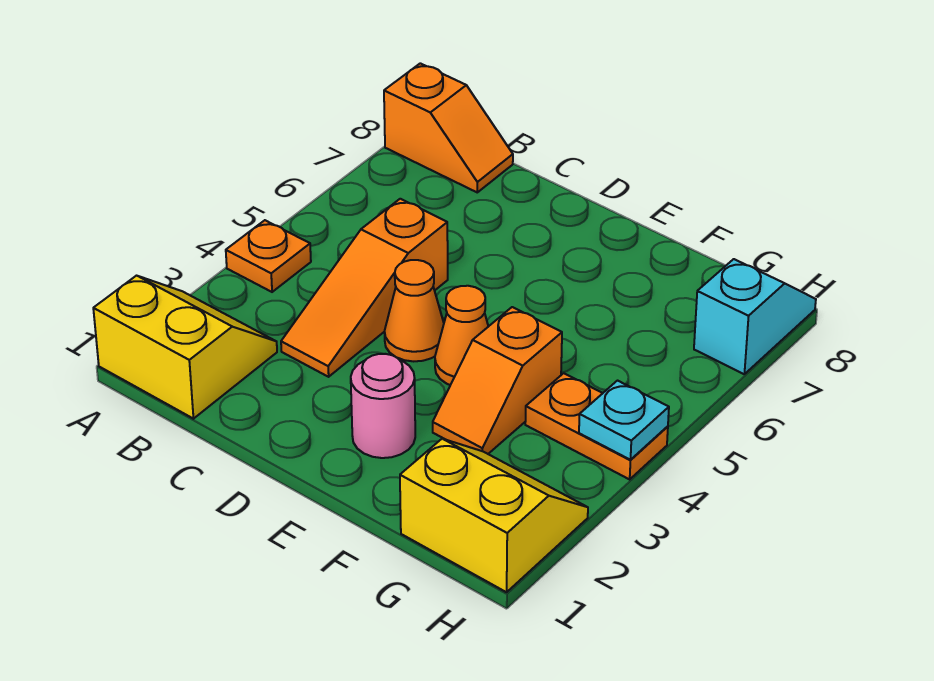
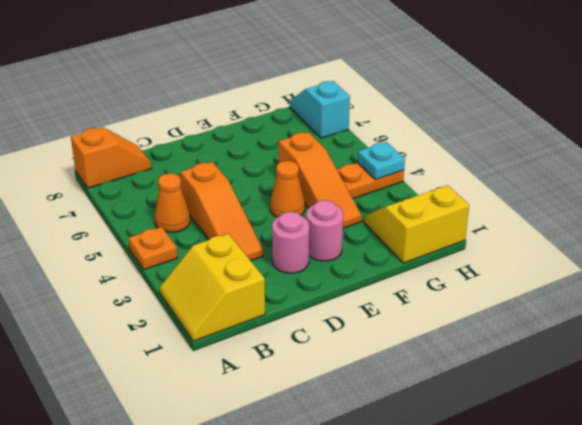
yellow 2x2 slope [93,276,277,419] -> yellow 2x2 slope turned to [160,234,265,341]
none -> pink 1x1 round brick [272,212,309,273]
orange 1x1 cone [385,260,444,361] -> orange 1x1 cone moved to [155,173,190,232]
orange 1x2 slope [433,307,562,454] -> orange 1x3 slope [279,132,362,228]

